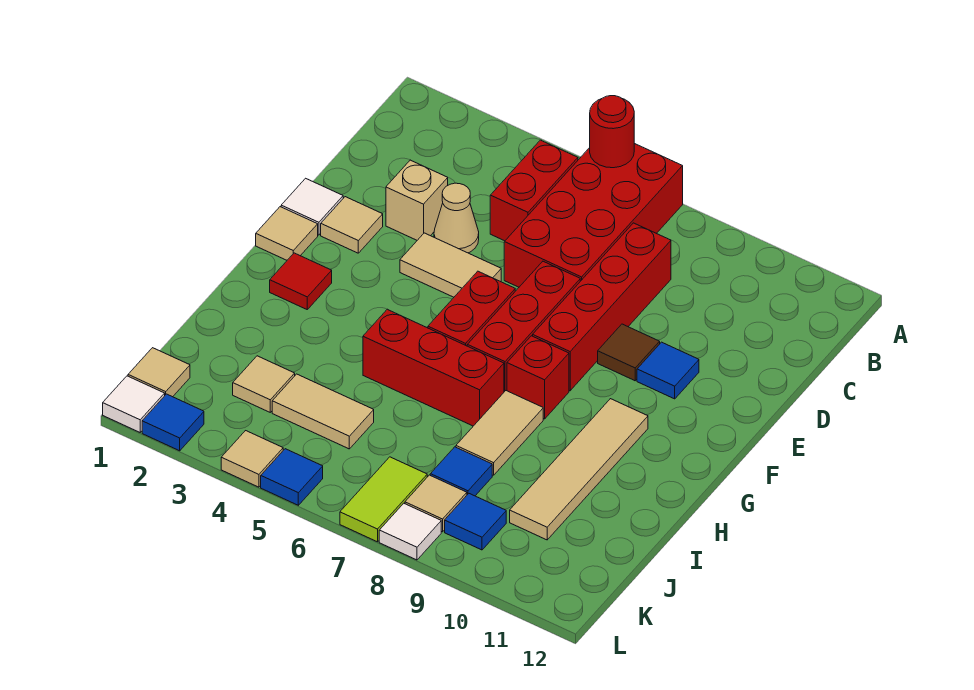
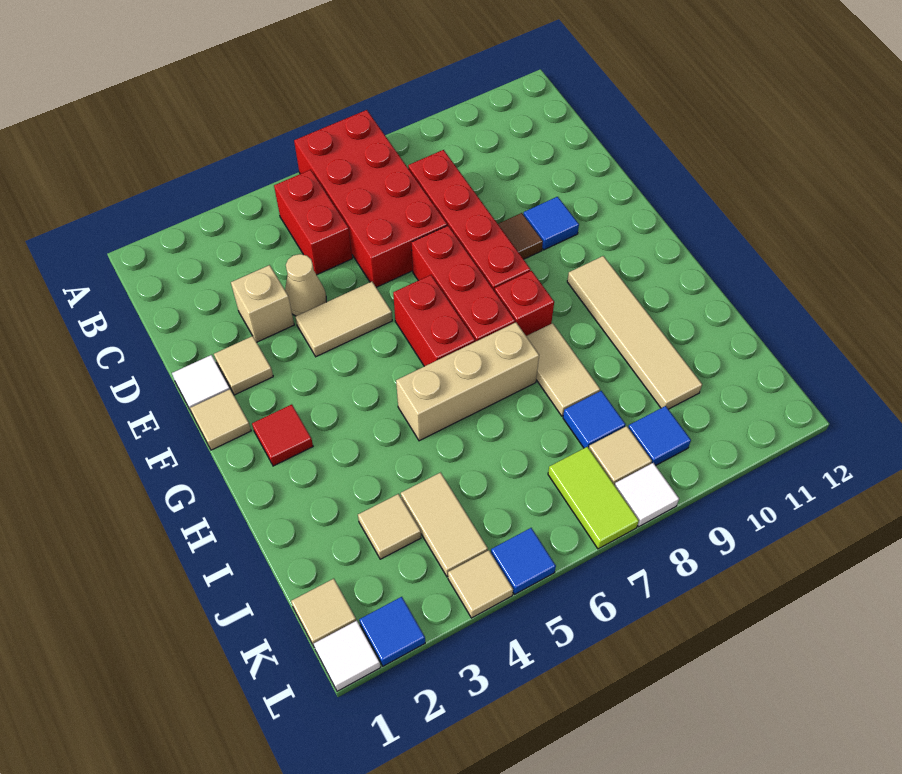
red 1x1 round brick [590,96,634,168] -> none
red 1x3 brick [363,309,504,426] -> tan 1x3 brick [396,322,539,441]
tan 1x2 tile [272,374,374,449] -> tan 1x2 tile turned to [401,472,488,577]

